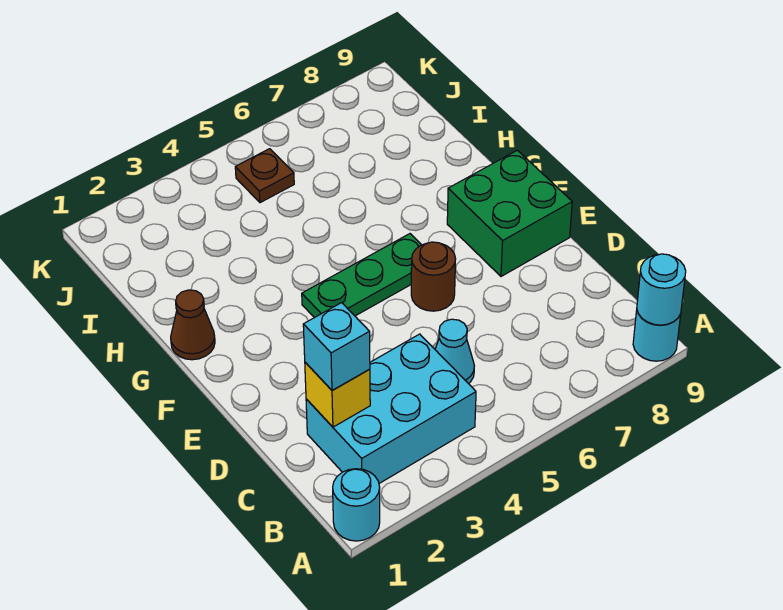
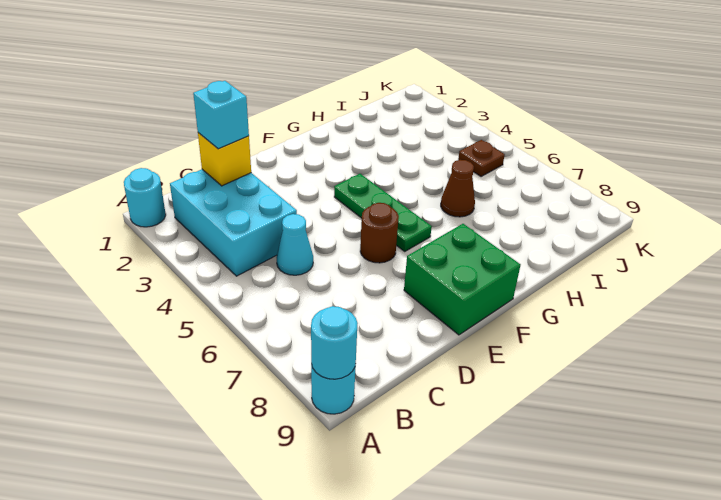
brown 1x1 cone [171,290,215,360] -> brown 1x1 cone moved to [441,160,475,217]

